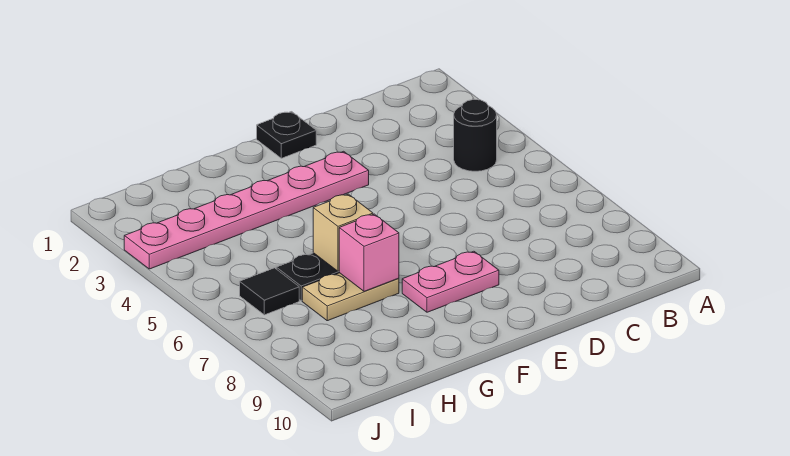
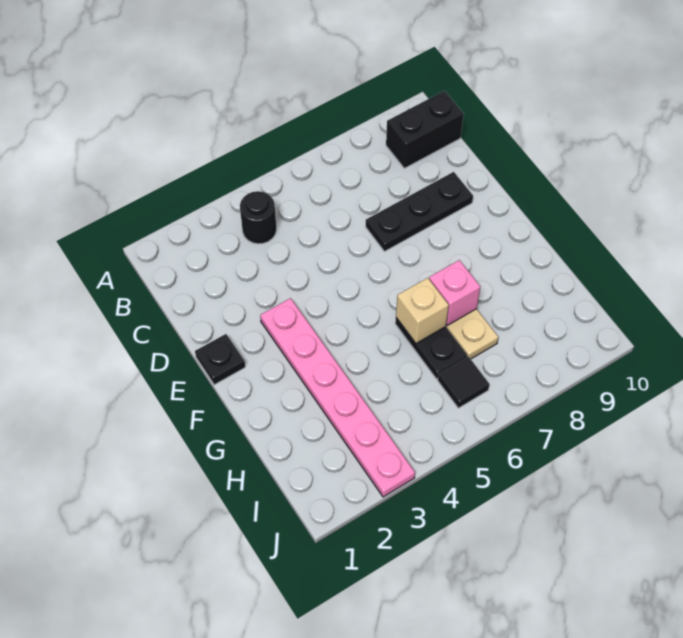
none -> black 1x2 brick [386,91,464,168]
none -> black 1x3 plate [366,172,473,251]
pink 1x2 plate [402,251,499,312] -> none

